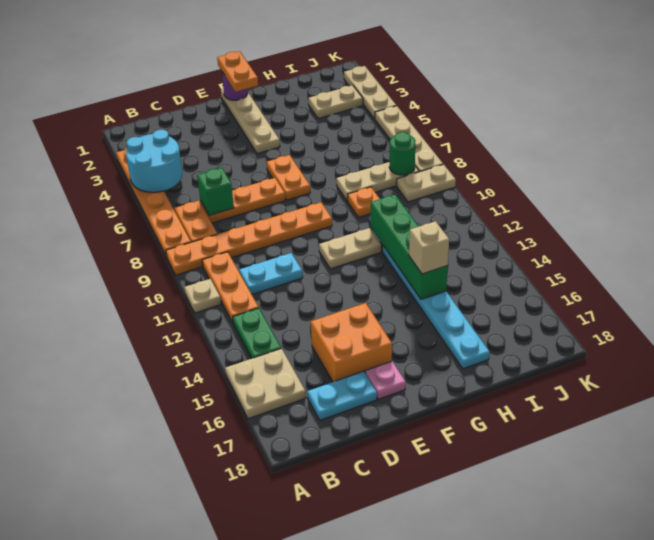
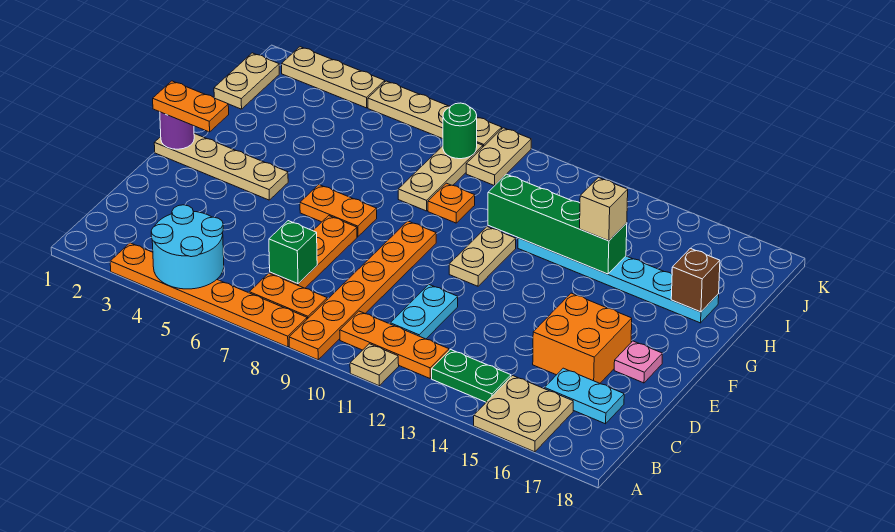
cyan 1x2 plate [307,371,377,420] -> cyan 1x2 plate turned to [545,368,624,424]
none -> brown 1x1 brick [671,248,720,312]
tan 1x2 plate [308,85,363,119] -> tan 1x2 plate moved to [214,53,279,109]

